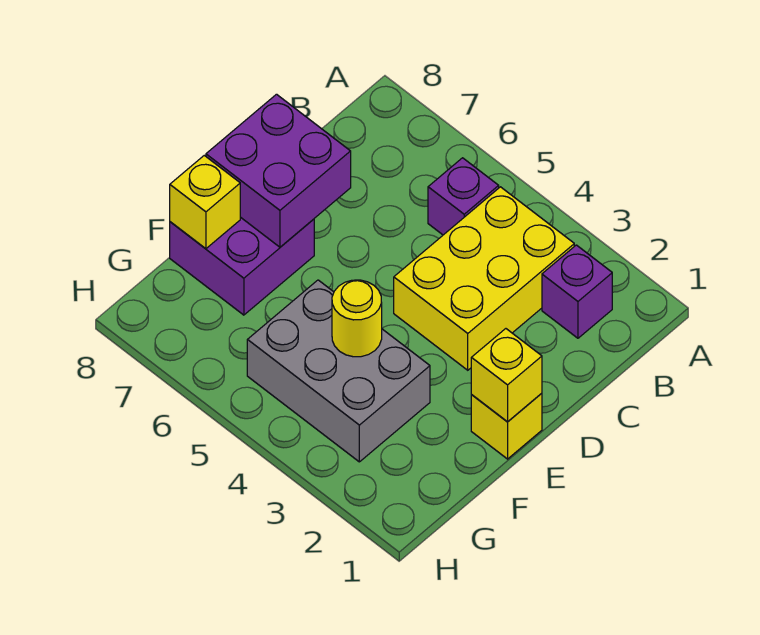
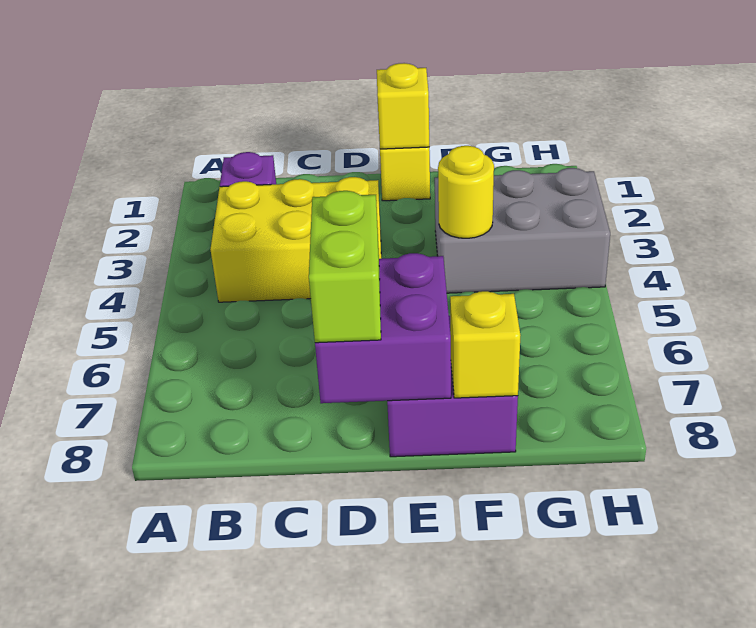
purple 1x1 brick [428,158,499,235] -> none
none -> lime 1x2 brick [309,191,381,343]
grey 2x3 brick [247,280,430,462] -> grey 2x3 brick turned to [435,168,610,293]

